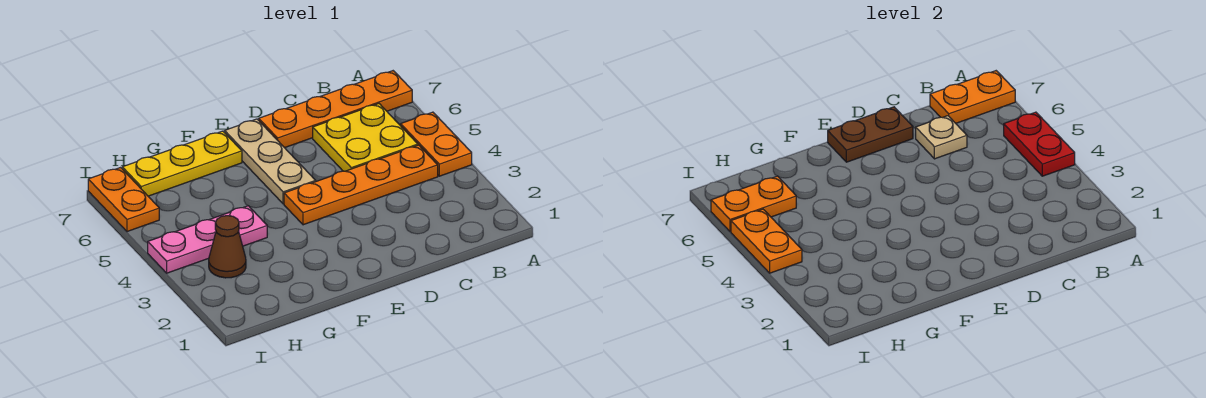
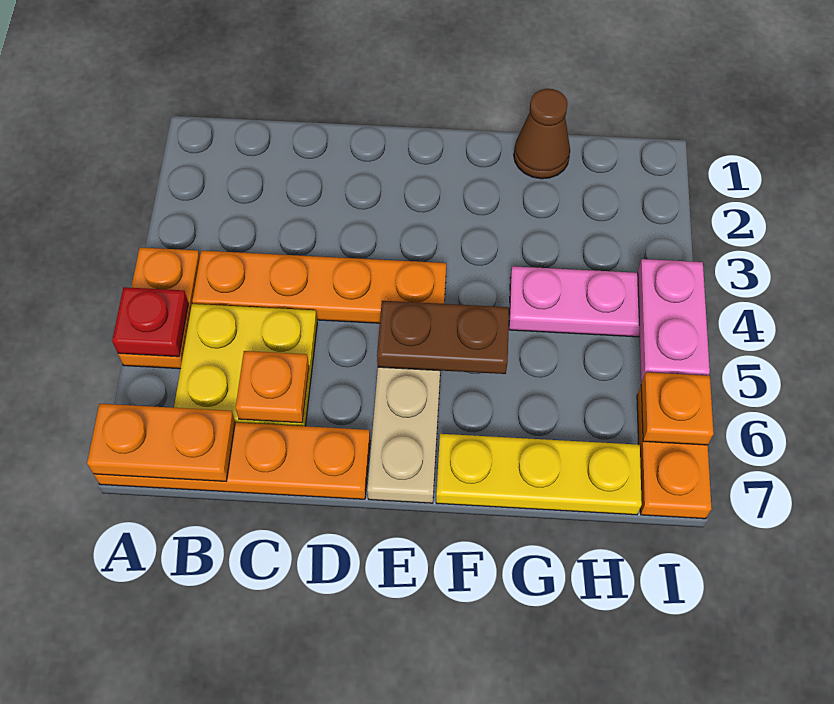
red 1x2 plate [1004,112,1075,176] -> red 1x1 plate [112,287,189,357]
tan 1x1 plate [916,116,967,159] -> orange 1x1 plate [236,351,309,423]
brown 1x2 plate [828,107,913,162] -> brown 1x2 plate moved to [377,301,509,374]
brown 1x1 cone [209,216,246,278] -> brown 1x1 cone moved to [514,89,570,179]
orange 1x2 plate [711,176,796,232] -> orange 1x1 plate [641,372,714,445]
orange 1x2 plate [731,209,802,273] -> pink 1x2 plate [638,259,710,381]

